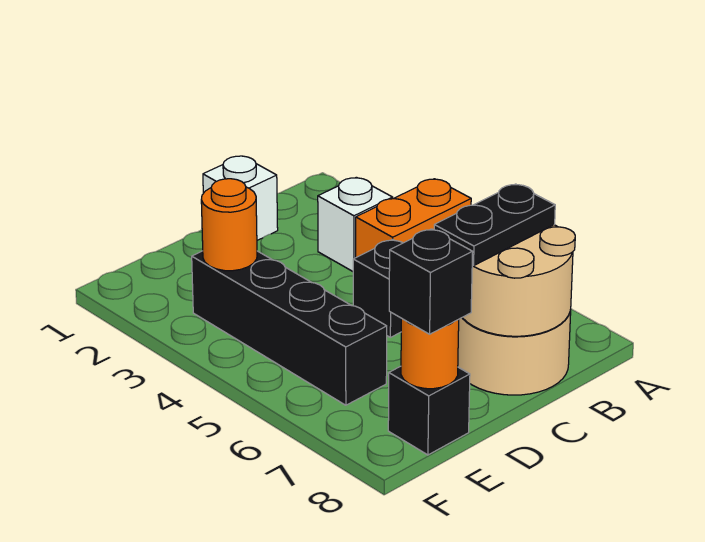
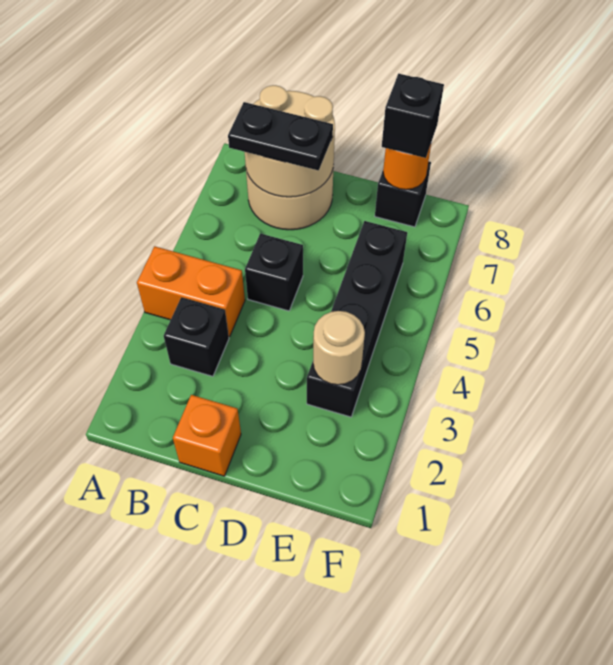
white 1x1 brick [318,177,393,271] -> black 1x1 brick [164,297,229,376]
white 1x1 brick [203,156,278,240] -> orange 1x1 brick [173,395,241,476]
orange 1x1 round brick [201,179,257,271] -> tan 1x1 round brick [313,311,365,385]

